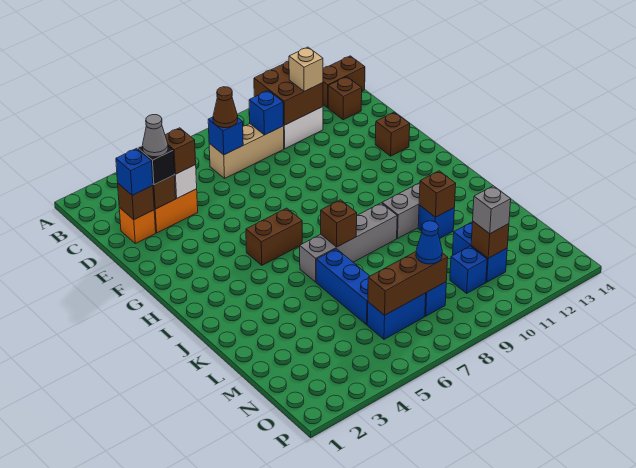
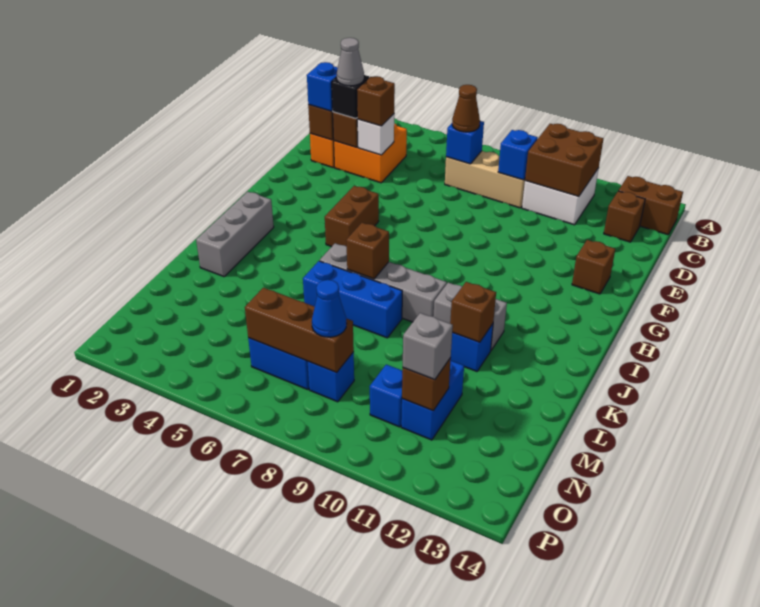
tan 1x1 brick [289,47,323,91] -> none
brown 1x2 brick [246,208,302,265] -> brown 1x2 brick turned to [325,186,379,247]
none -> grey 1x3 brick [196,192,274,277]
blue 1x3 brick [316,249,370,325] -> blue 1x3 brick turned to [303,261,402,338]

